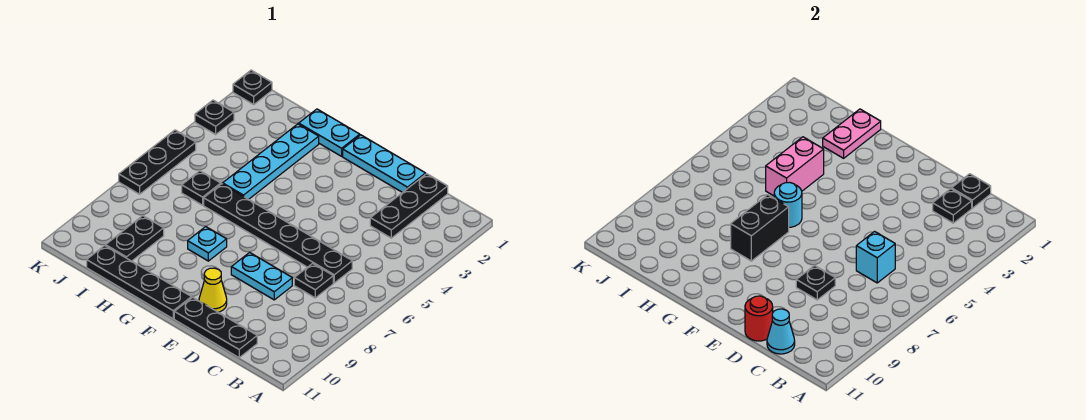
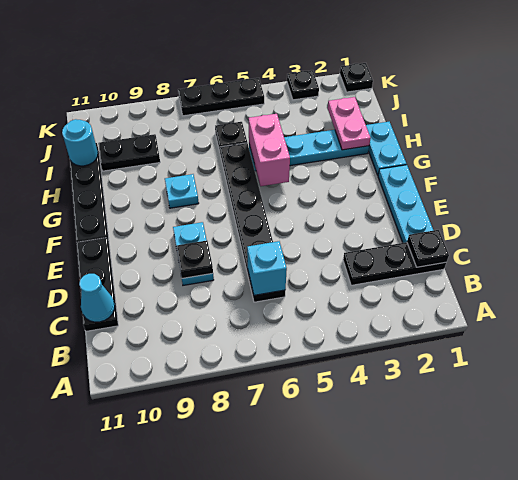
black 1x1 plate [933,189,972,223] -> none
black 1x1 plate [294,263,333,298] -> none
red 1x1 round brick [745,296,773,341] -> none
yellow 1x1 cone [199,268,227,312] -> none
cyan 1x1 round brick [774,182,802,227] -> cyan 1x1 round brick moved to [62,119,98,166]
black 1x2 brick [731,195,789,261] -> none
pink 1x2 plate [823,109,881,158] -> pink 1x2 plate turned to [328,97,371,150]
pink 1x2 brick [766,137,824,196] -> pink 1x2 brick turned to [249,114,290,186]

